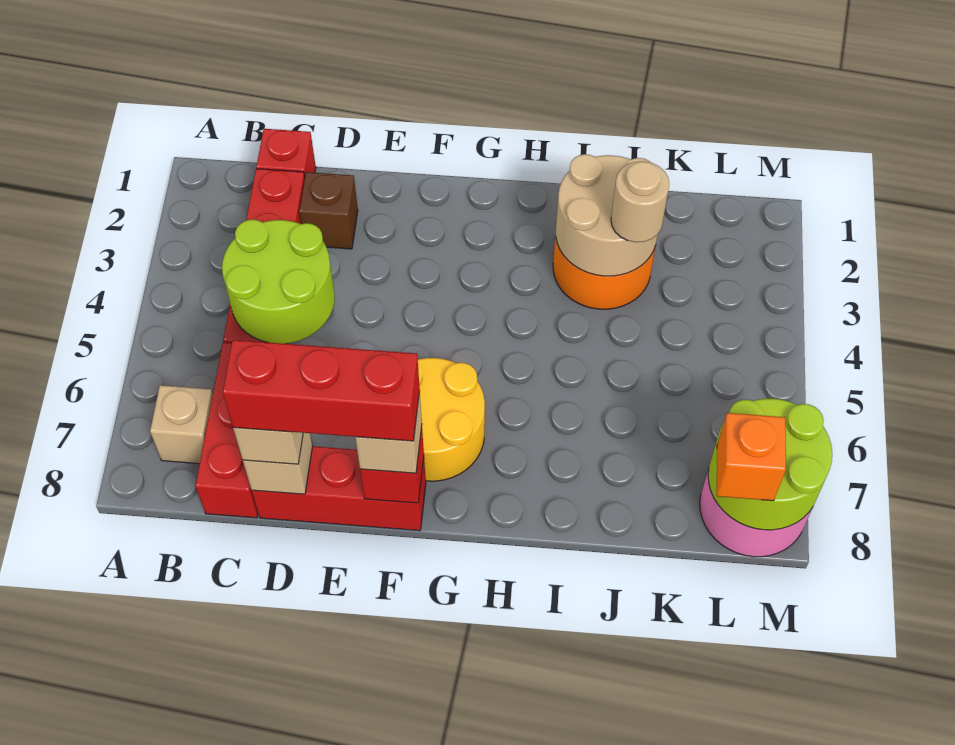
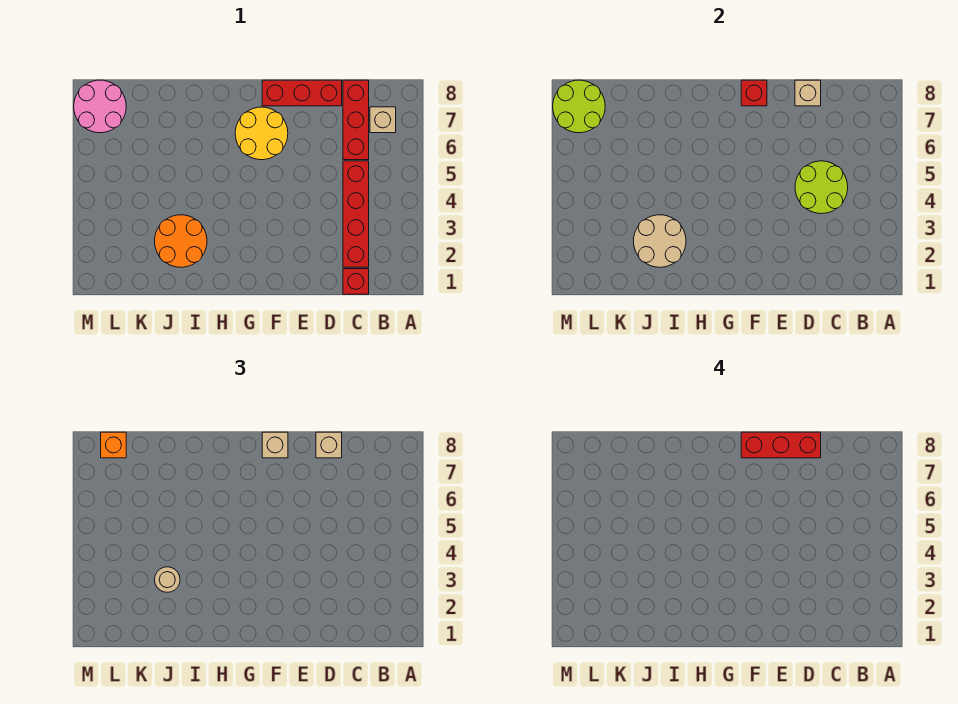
brown 1x1 brick [299,172,358,249] -> none

